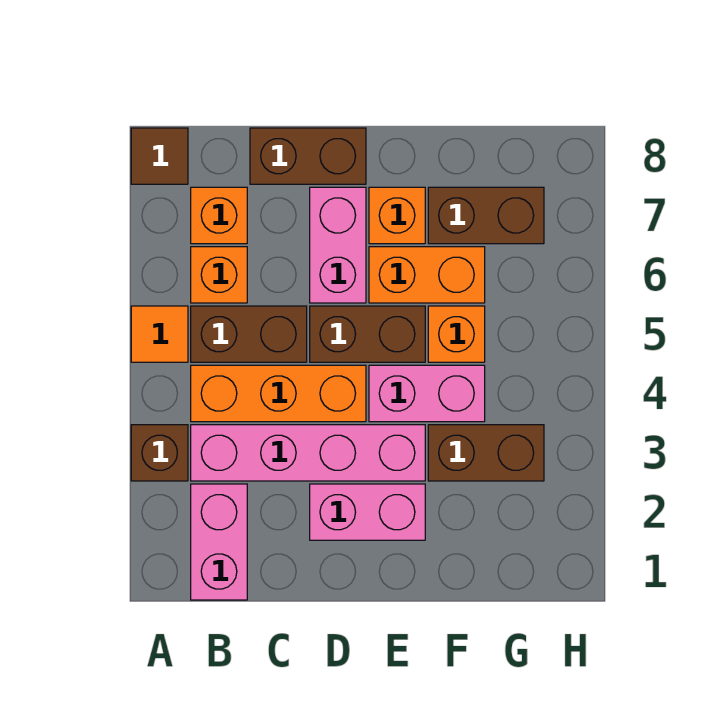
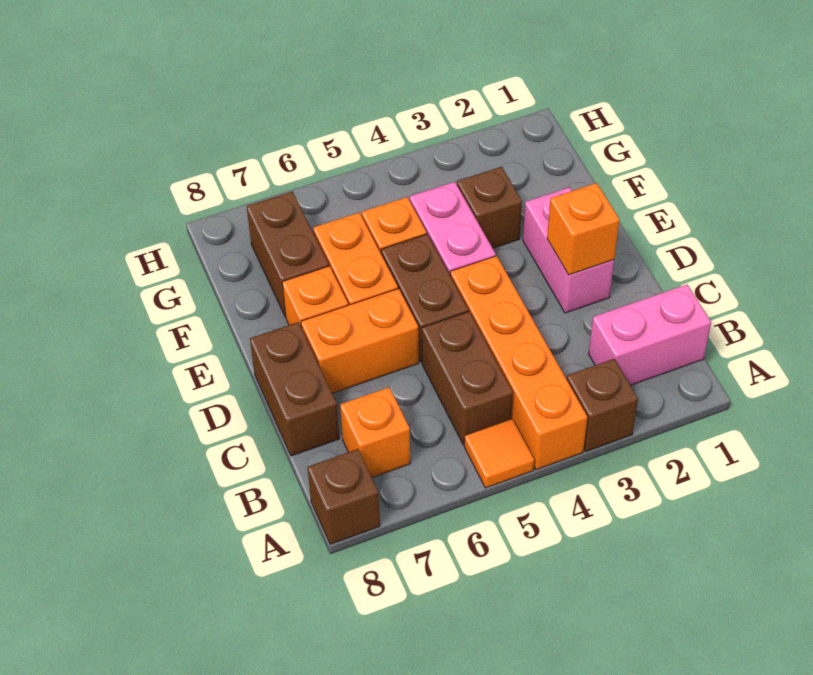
brown 1x1 tile [131,128,188,184] -> brown 1x1 brick [308,449,380,544]
pink 1x4 brick [191,425,425,481] -> none
orange 1x3 brick [191,365,366,422] -> orange 1x4 brick [450,256,587,470]
orange 1x1 brick [191,247,247,303] -> orange 1x1 brick moved to [547,183,619,275]
pink 1x2 brick [310,187,366,303] -> orange 1x2 brick [301,289,419,393]
brown 1x2 brick [428,425,544,481] -> brown 1x1 brick [457,167,522,248]

